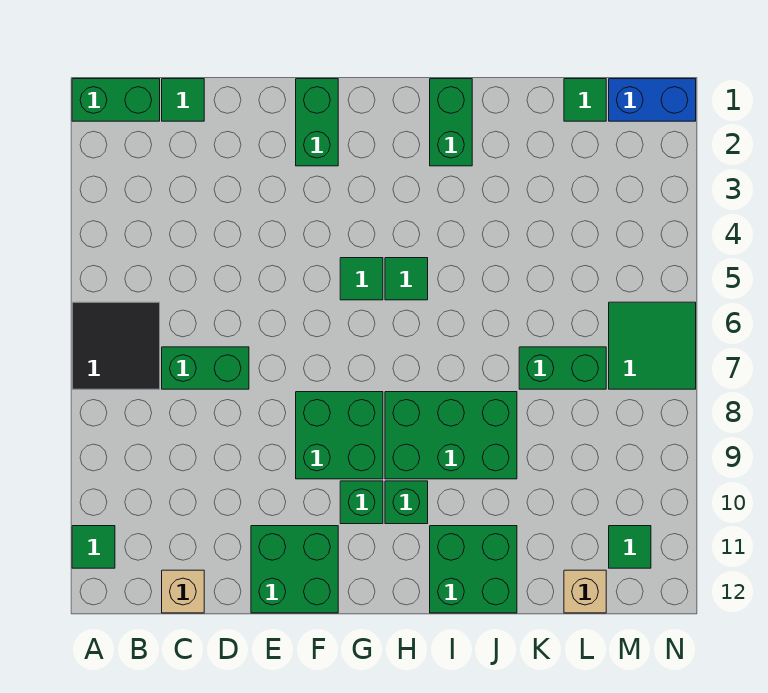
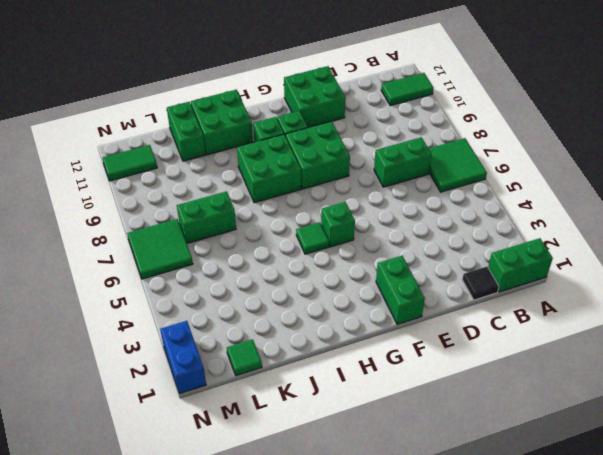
black 2x2 tile [72,302,160,389] -> green 2x2 tile [428,138,487,192]
green 1x1 tile [72,526,115,568] -> green 1x2 tile [381,73,434,106]
green 1x1 tile [162,79,204,121] -> black 1x1 tile [462,267,499,300]
tan 1x1 brick [162,570,204,613] -> none
green 1x1 tile [340,258,383,300] -> green 1x1 brick [321,202,355,247]
green 2x3 brick [385,392,517,479] -> green 2x2 brick [237,134,301,203]
green 1x2 brick [430,79,472,166] -> green 1x2 brick moved to [167,102,206,161]
tan 1x1 brick [564,570,606,613] -> none
blue 1x2 brick [609,79,696,121] -> blue 1x2 brick turned to [160,321,206,394]
green 1x1 tile [609,526,651,568] -> green 1x2 tile [102,145,157,181]

